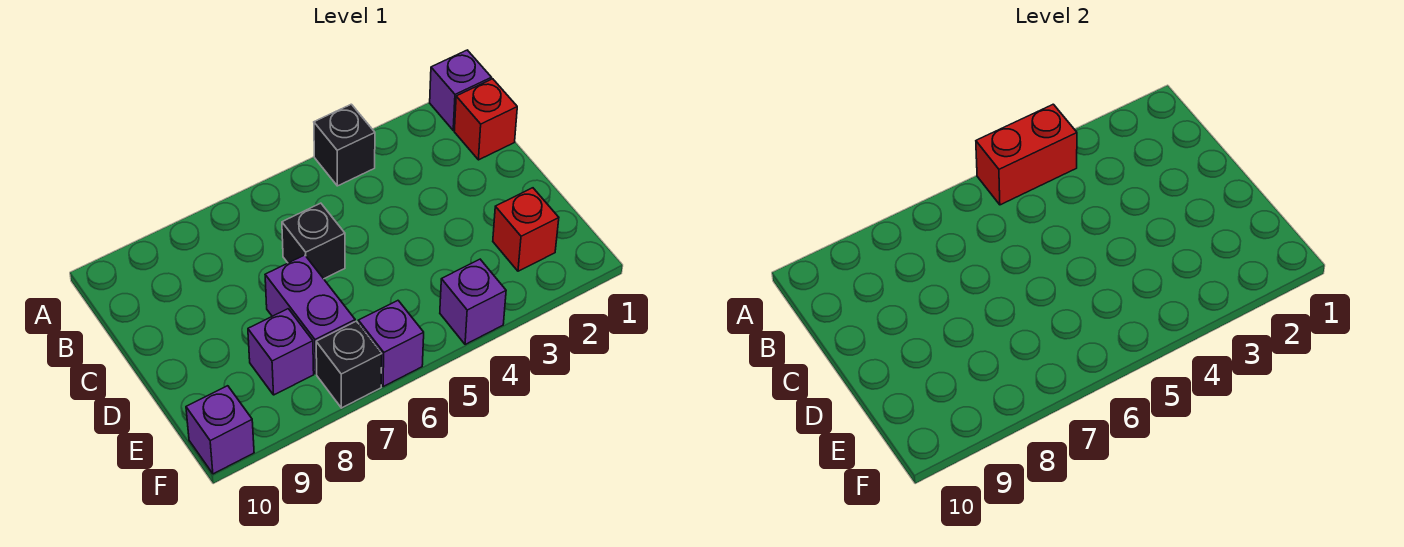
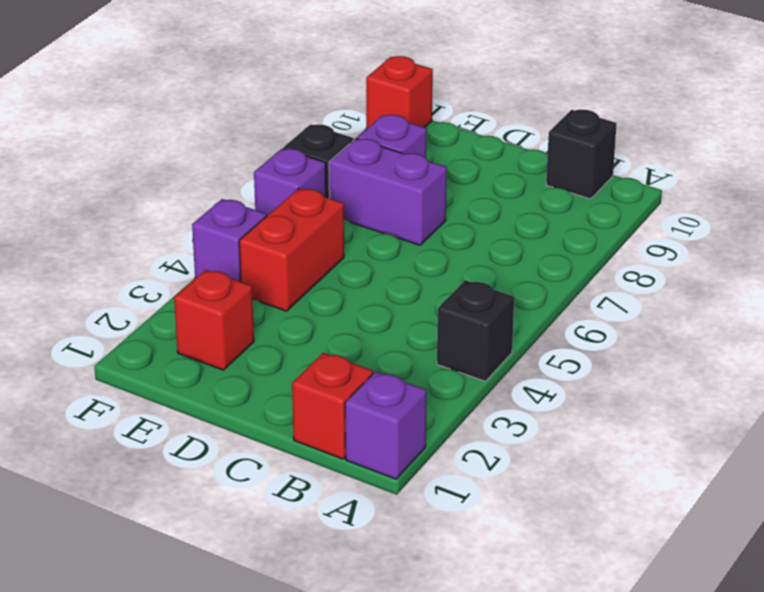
red 1x2 brick [976,104,1077,205] -> red 1x2 brick moved to [239,189,344,311]
black 1x1 brick [282,203,345,279] -> black 1x1 brick moved to [546,110,617,199]
purple 1x1 brick [186,386,254,474] -> red 1x1 brick [366,56,433,129]

